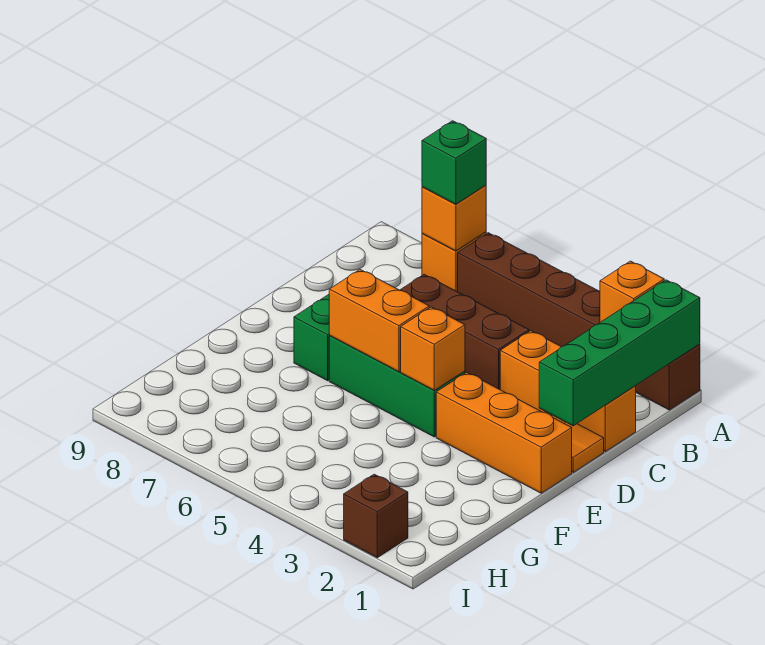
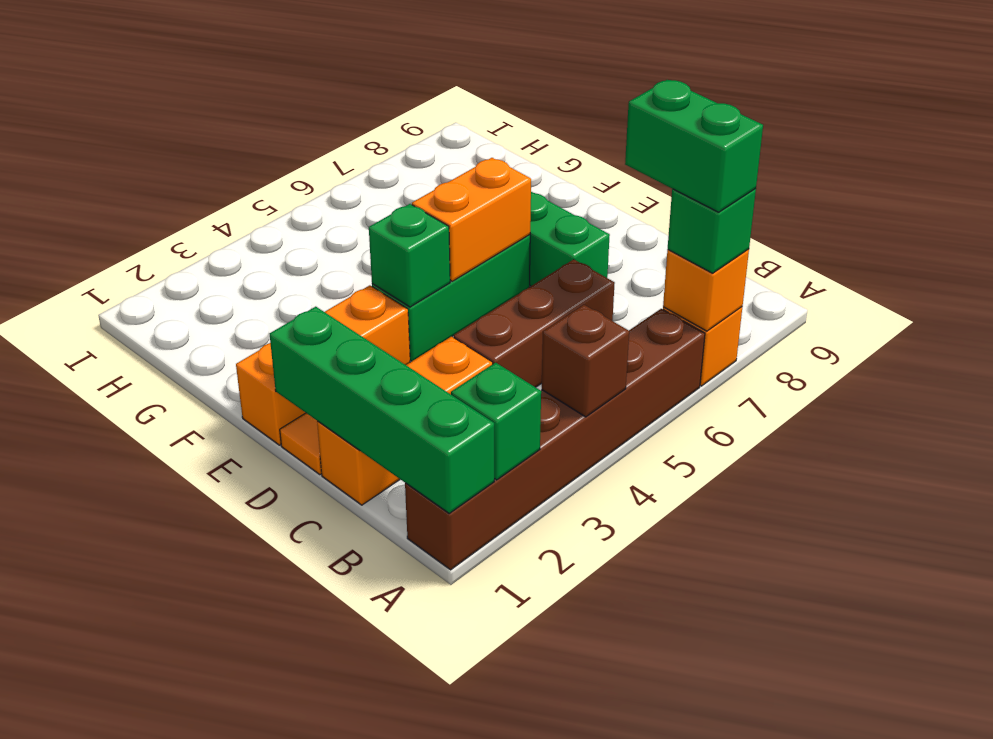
orange 1x1 brick [600,261,664,322] -> green 1x1 brick [451,363,541,480]
none -> green 1x2 brick [625,80,763,212]
orange 1x1 brick [401,307,465,390] -> green 1x1 brick [369,204,450,307]
brown 1x1 brick [344,474,408,558] -> brown 1x1 brick moved to [542,305,629,417]

